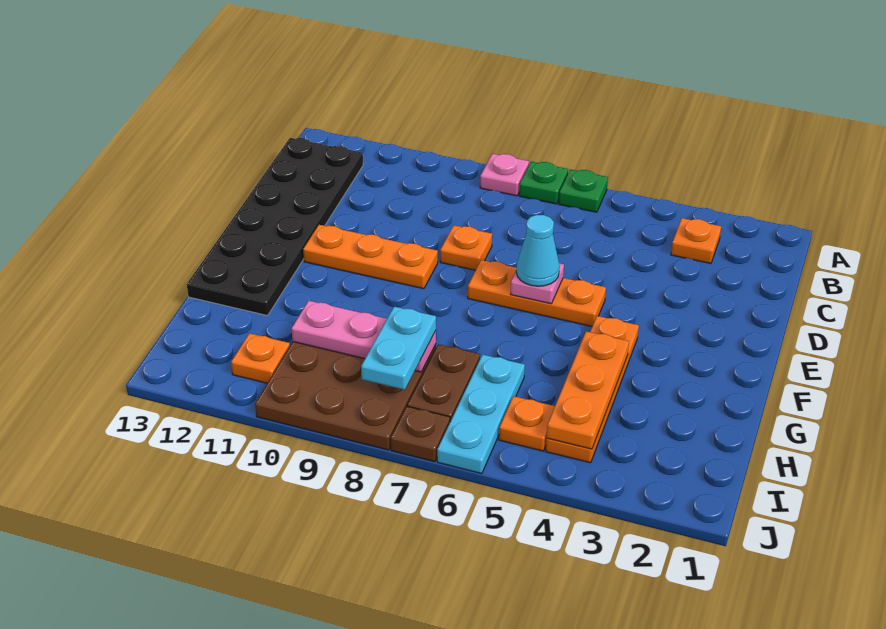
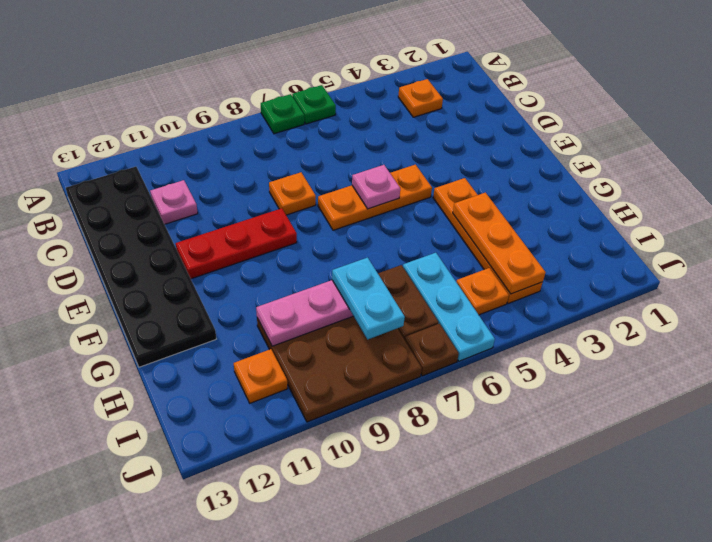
pink 1x1 plate [480,154,529,196] -> pink 1x1 plate moved to [150,180,198,224]
cyan 1x1 cone [516,215,559,286] -> none
orange 1x3 plate [303,225,438,289] -> red 1x3 plate [176,208,297,279]

